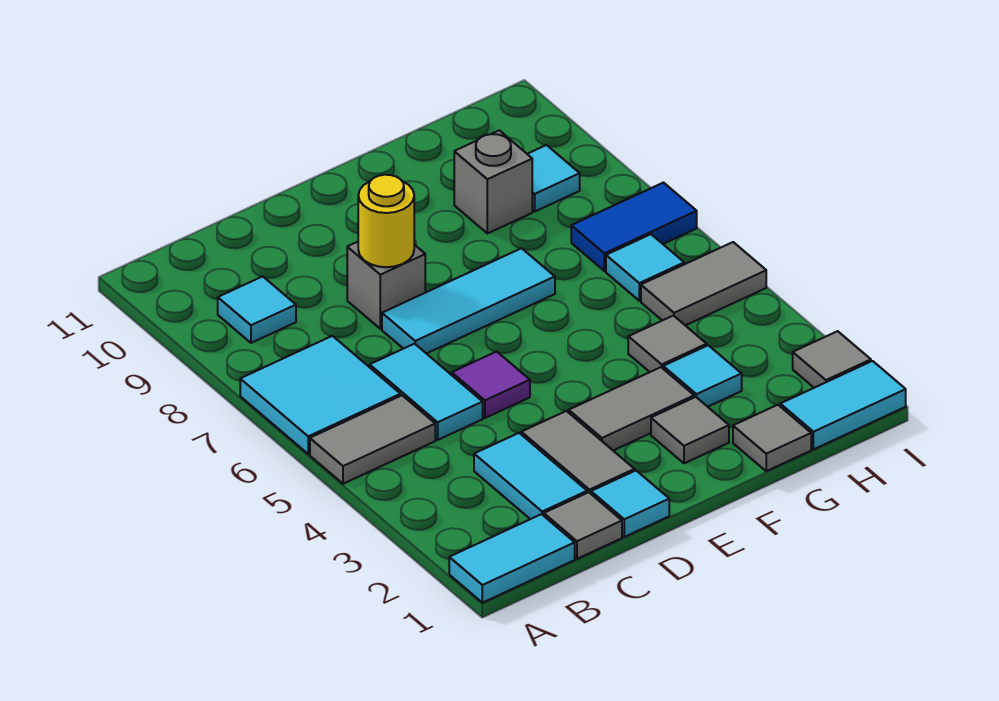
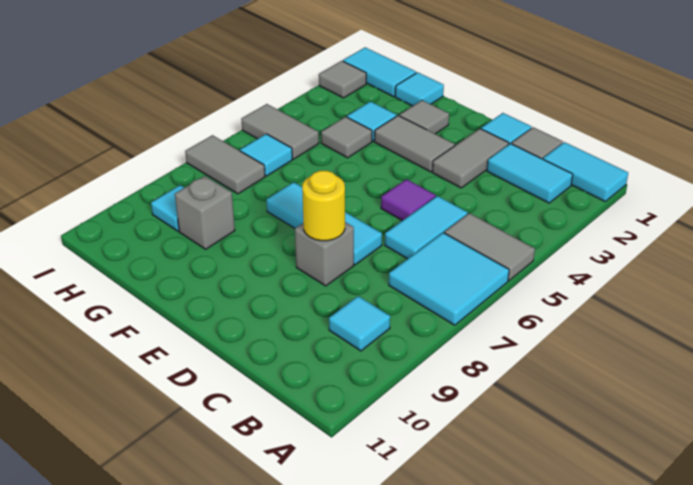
cyan 1x2 tile [474,433,587,519] -> cyan 1x2 tile turned to [487,144,573,203]
grey 1x1 tile [733,405,811,471] -> cyan 1x1 tile [395,72,444,106]
blue 1x2 tile [571,183,697,271] -> grey 1x2 tile [185,135,265,194]

